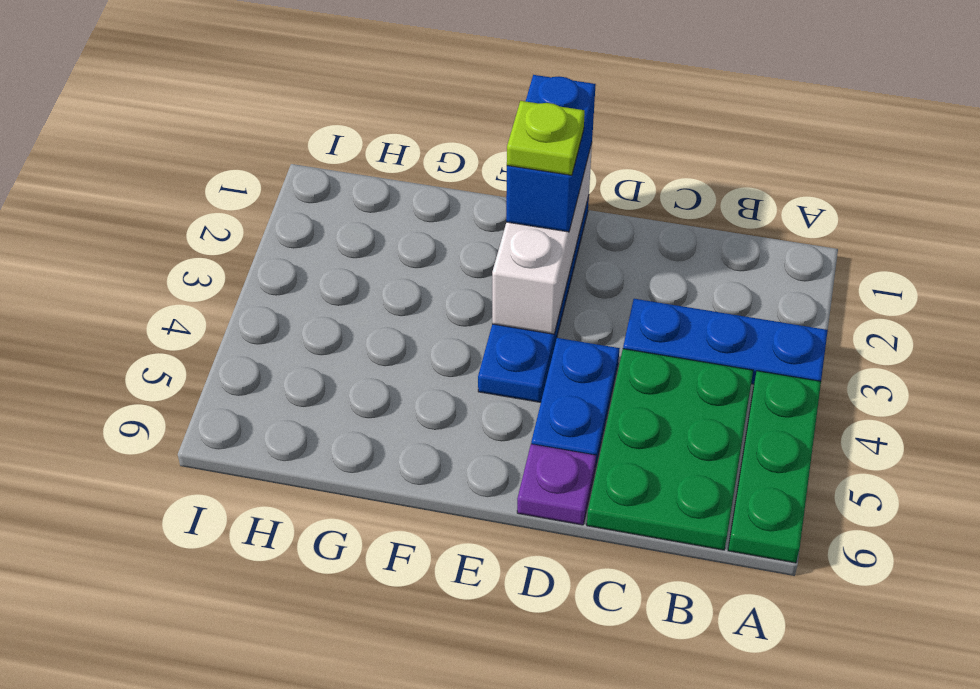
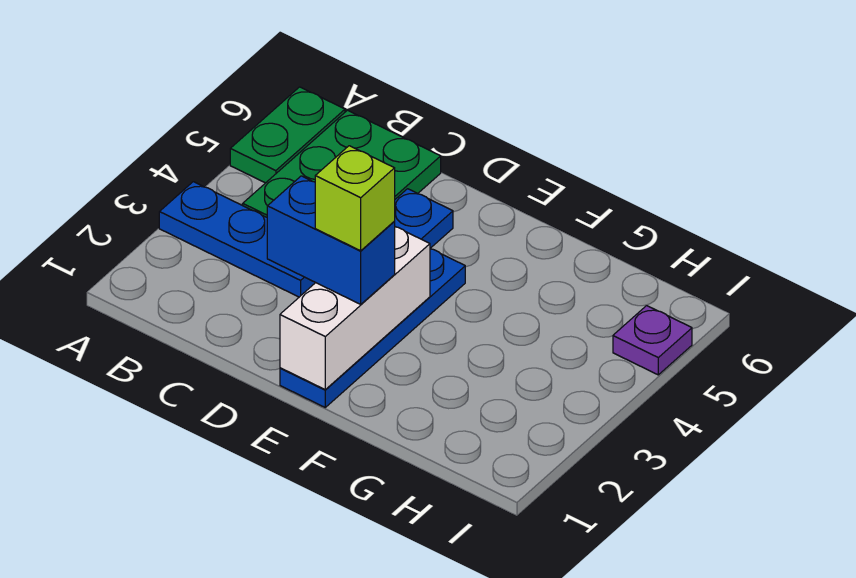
green 1x3 plate [728,371,821,563] -> green 1x2 plate [230,87,345,183]
purple 1x1 plate [517,444,596,525] -> purple 1x1 plate moved to [613,306,692,375]
blue 1x2 brick [506,75,596,232] -> blue 1x2 brick turned to [267,176,395,304]
lime 1x1 plate [507,101,585,175] -> lime 1x1 brick [315,146,395,251]

